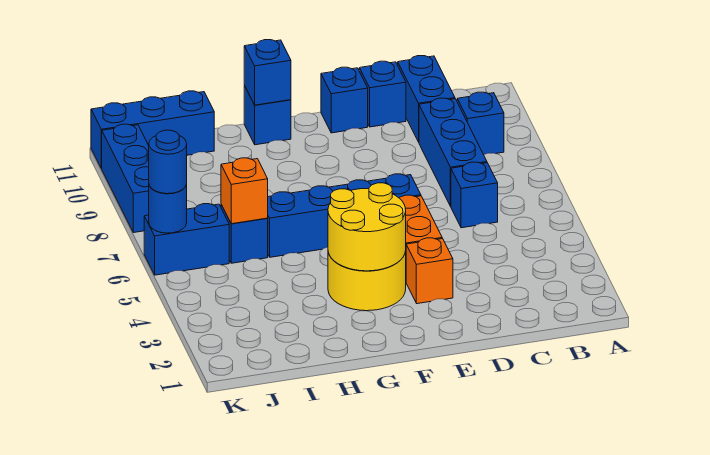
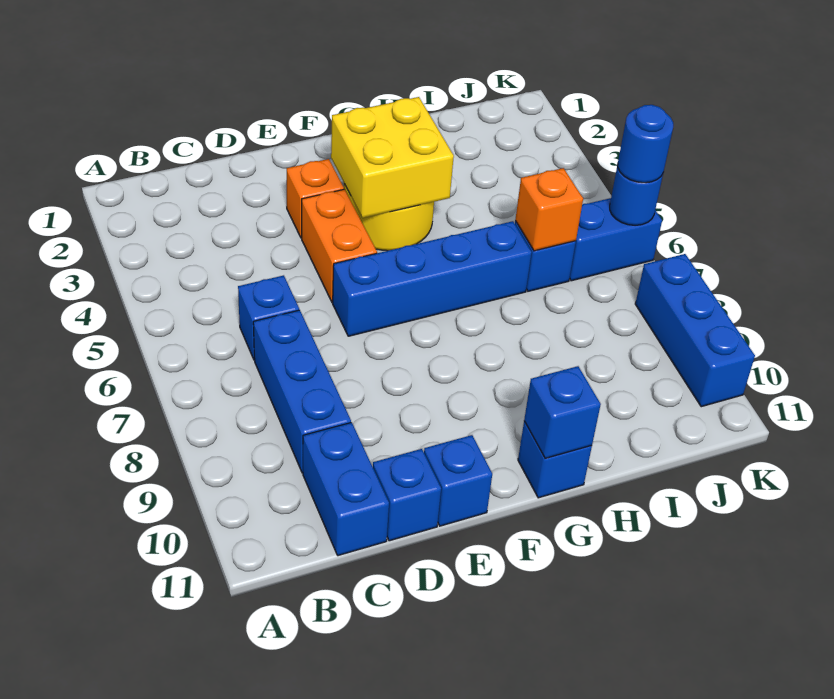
blue 1x1 brick [457,92,504,155] -> none
yellow 2x2 round brick [328,183,406,271] -> yellow 2x2 brick [331,97,454,218]
blue 1x3 brick [91,91,214,168] -> none

